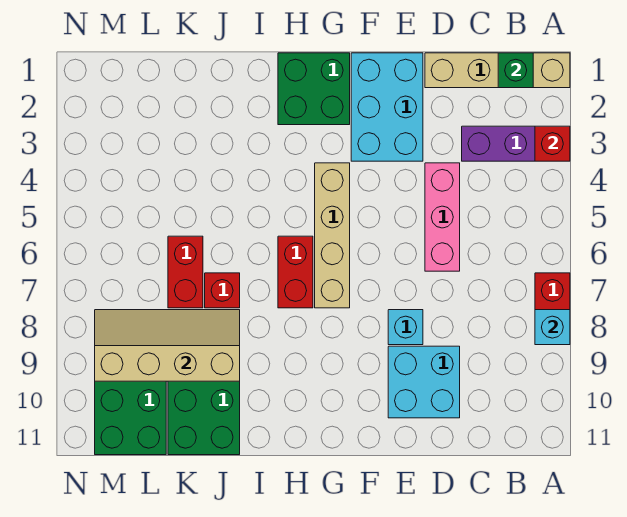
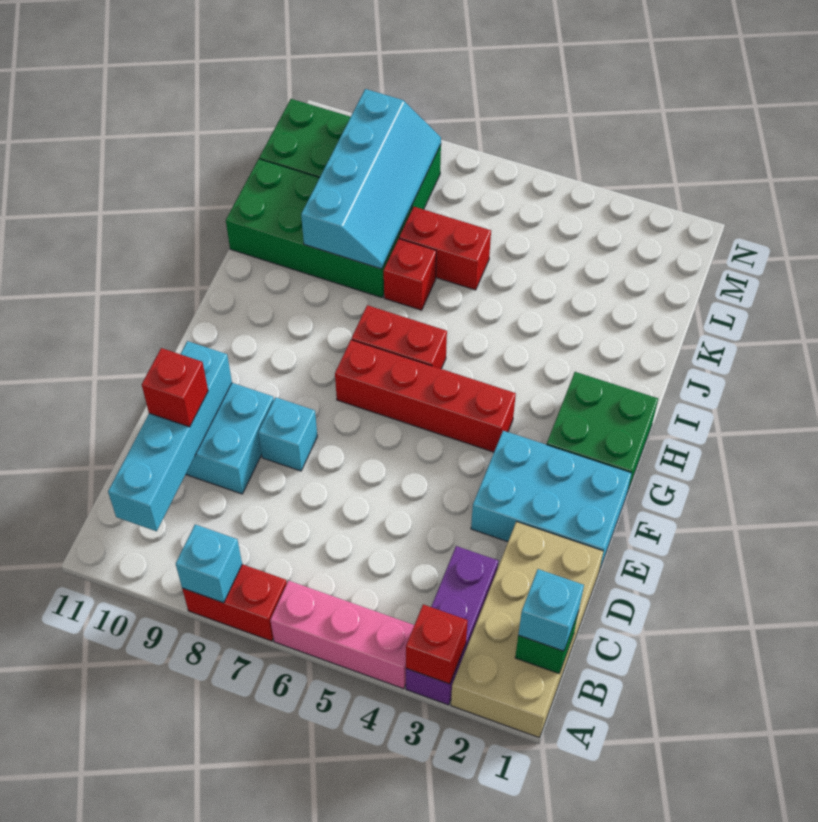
tan 1x4 brick [425,53,570,88] -> tan 2x4 brick [451,522,604,738]
none -> cyan 1x1 brick [518,569,584,651]
none -> cyan 1x4 brick [108,341,232,531]
pink 1x3 brick [425,163,460,271] -> pink 1x3 brick moved to [270,581,414,689]
none -> red 1x1 brick [142,348,208,427]
tan 1x4 brick [315,163,350,308] -> red 1x4 brick [335,340,516,452]
tan 2x4 slope [95,310,240,381] -> cyan 2x4 slope [301,89,441,269]

